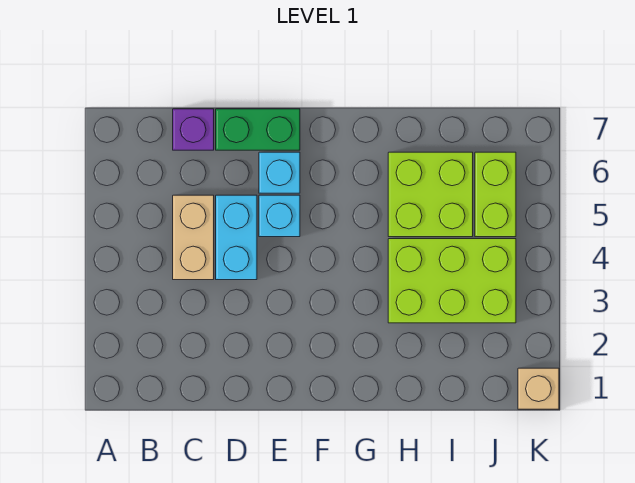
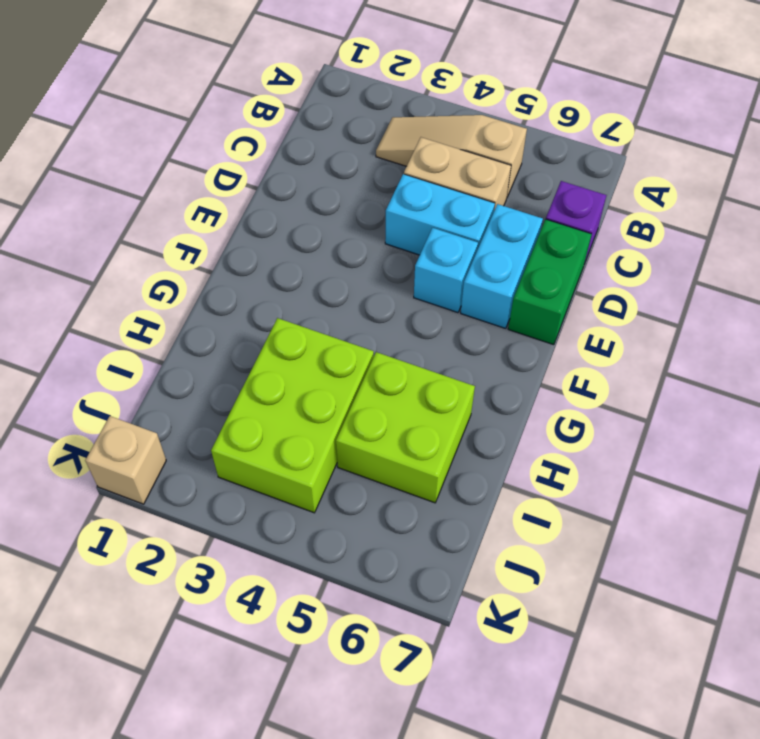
none -> tan 1x3 slope [376,115,527,197]
cyan 1x1 brick [259,152,300,193] -> cyan 1x2 brick [461,204,543,328]
lime 1x2 brick [475,152,516,237] -> none

